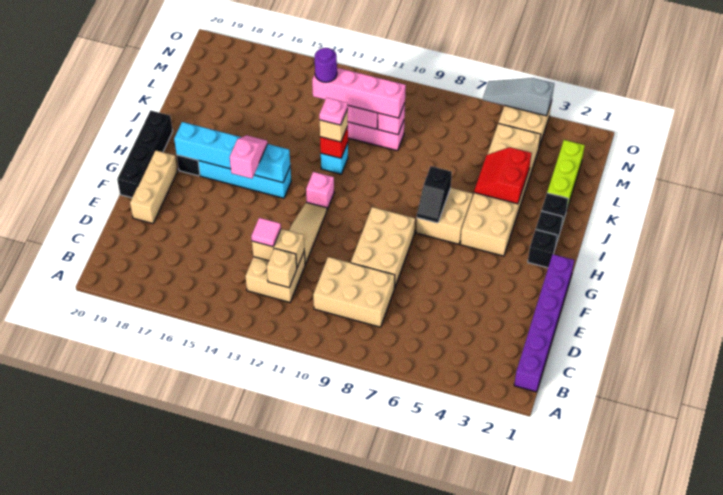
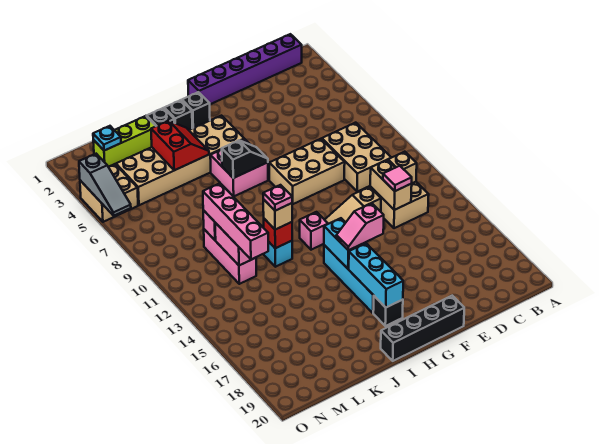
tan 1x3 brick [130,150,177,224] -> none
tan 2x2 brick [416,188,473,244] -> pink 2x2 brick [210,139,268,197]
red 2x2 slope [474,147,531,204] -> red 2x2 slope turned to [151,121,209,170]
purple 1x1 round brick [315,48,337,82] -> none
none -> cyan 1x1 plate [93,126,121,151]

